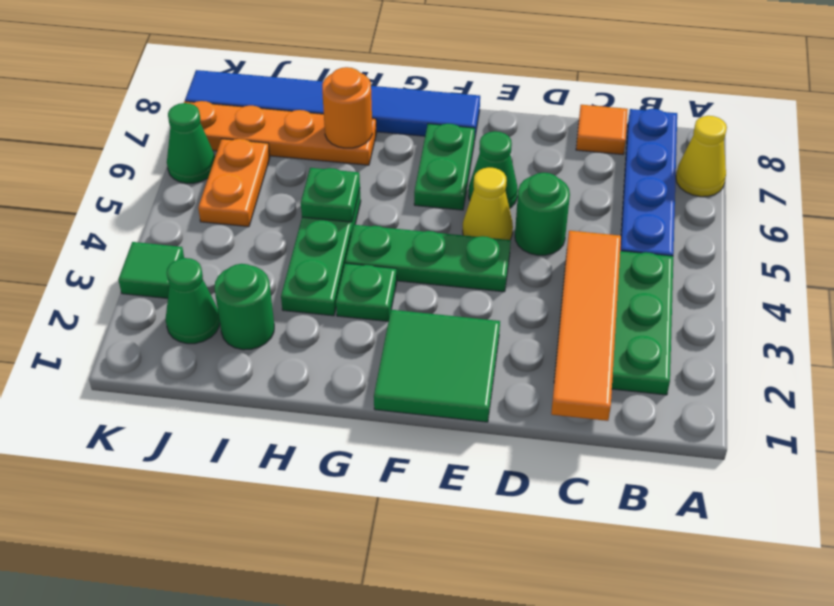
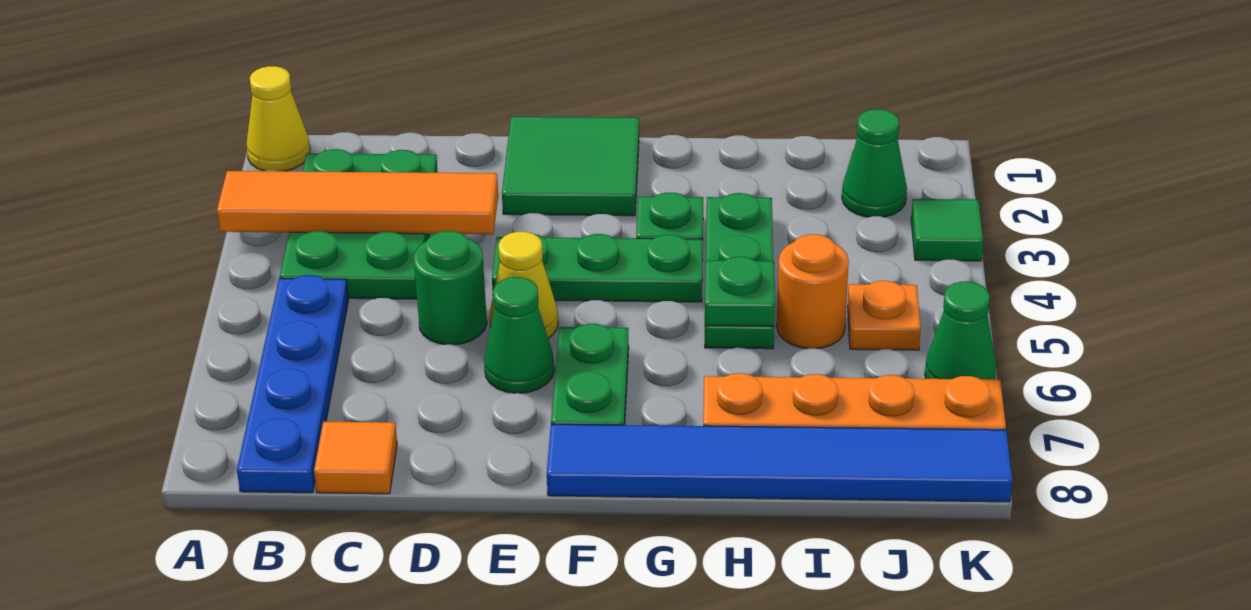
yellow 1x1 cone [676,116,727,197] -> yellow 1x1 cone moved to [247,66,310,171]
orange 1x4 tile [551,231,621,421] -> orange 1x4 tile turned to [217,171,498,234]
orange 1x1 round brick [322,67,372,148] -> orange 1x1 round brick moved to [777,234,849,349]
green 1x1 round brick [214,264,274,350] -> none
orange 1x2 plate [198,139,270,227] -> orange 1x1 plate [847,281,921,350]

